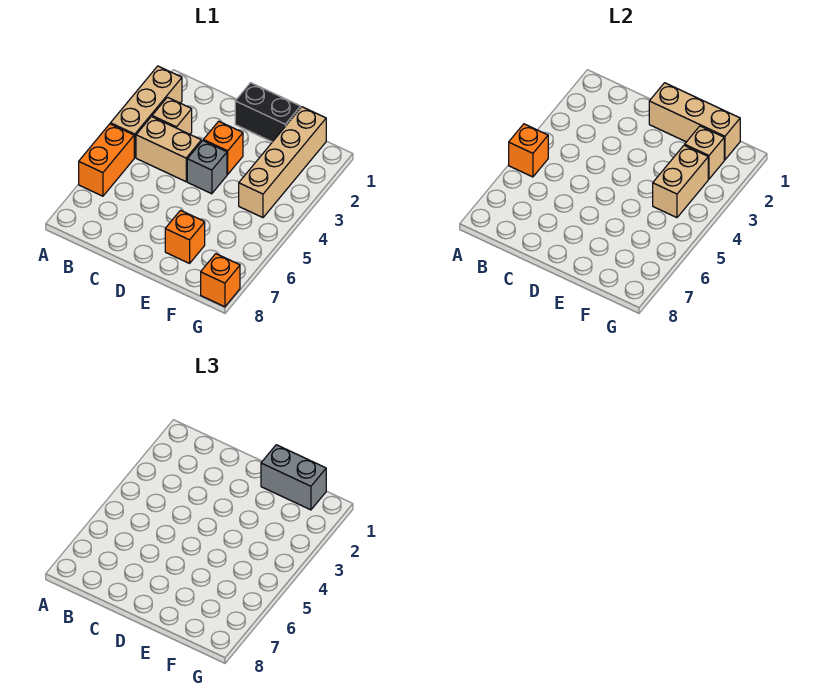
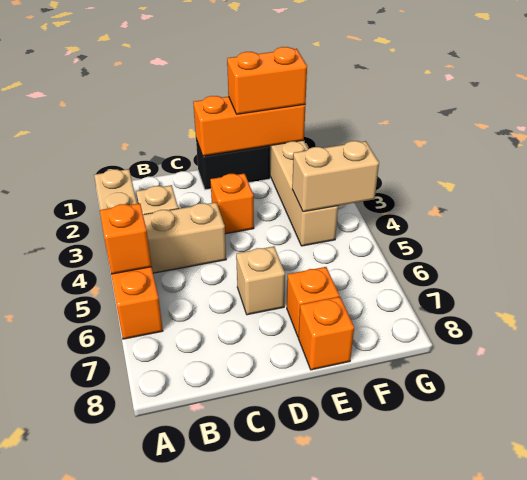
tan 1x3 brick [649,83,740,160] -> orange 1x3 brick [193,96,305,156]
grey 1x1 brick [187,141,227,194] -> none
grey 1x2 brick [261,445,326,510] -> orange 1x2 brick [227,47,307,114]
tan 1x1 brick [685,126,724,179] -> tan 1x1 brick moved to [236,246,285,315]
tan 1x2 brick [653,145,708,218] -> tan 1x2 brick turned to [292,141,379,212]
orange 1x1 brick [201,254,240,307] -> orange 1x1 brick moved to [298,297,354,370]

